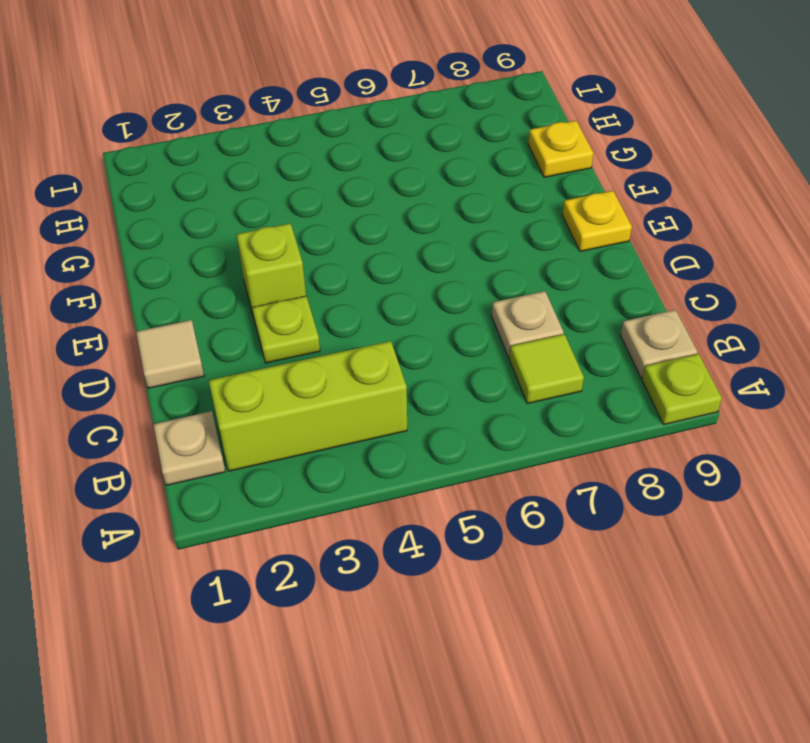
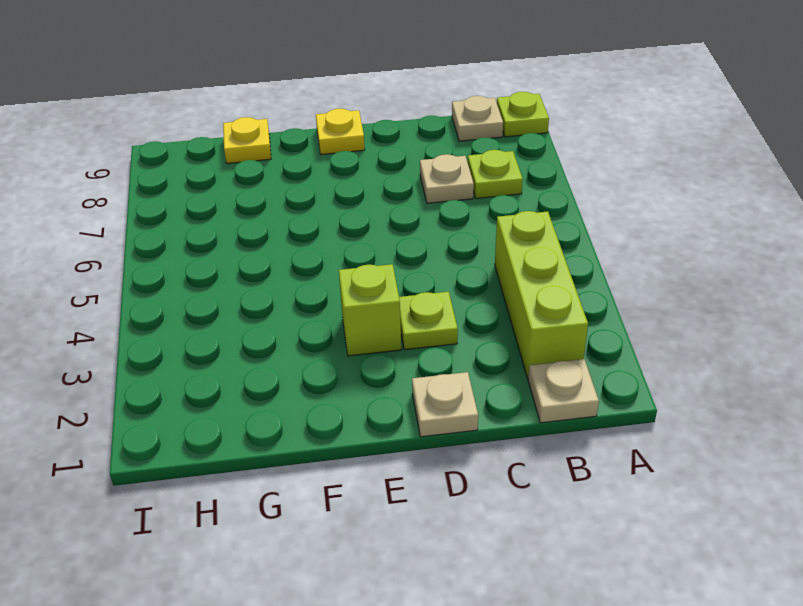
lime 1x1 tile [509,334,584,404] -> lime 1x1 plate [468,150,523,198]
tan 1x1 tile [136,320,204,388] -> tan 1x1 plate [412,372,478,437]

